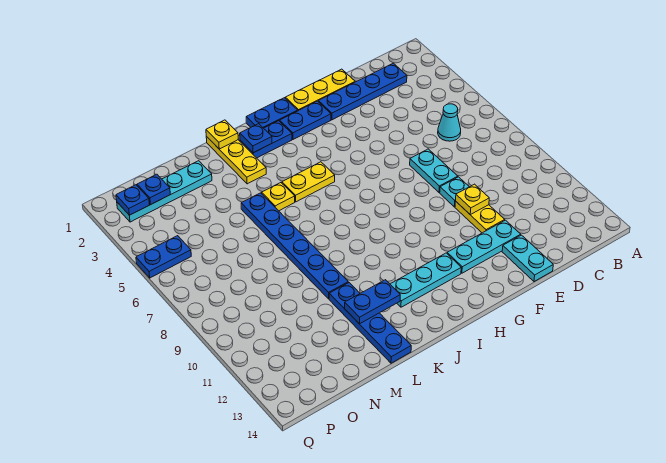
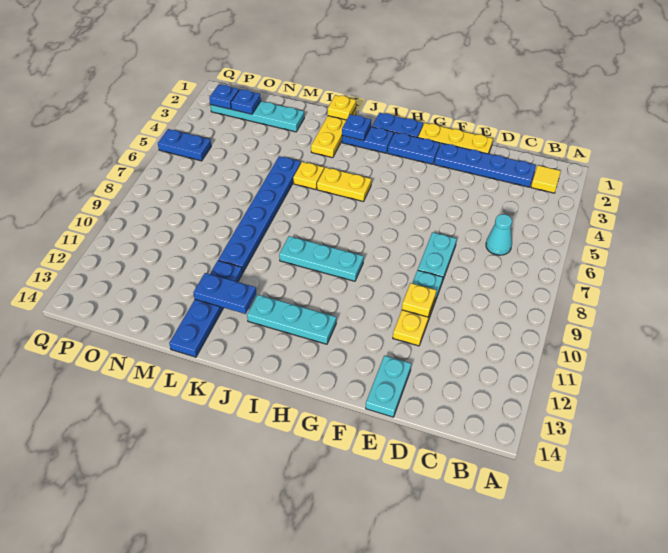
none -> yellow 1x1 tile [531,165,561,193]
cyan 1x3 plate [447,220,521,273] -> cyan 1x3 plate moved to [279,236,364,281]

